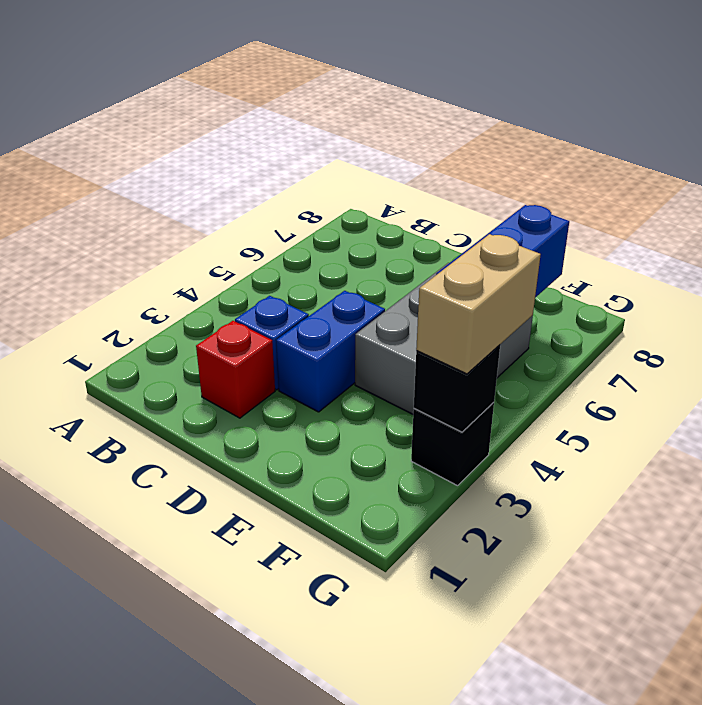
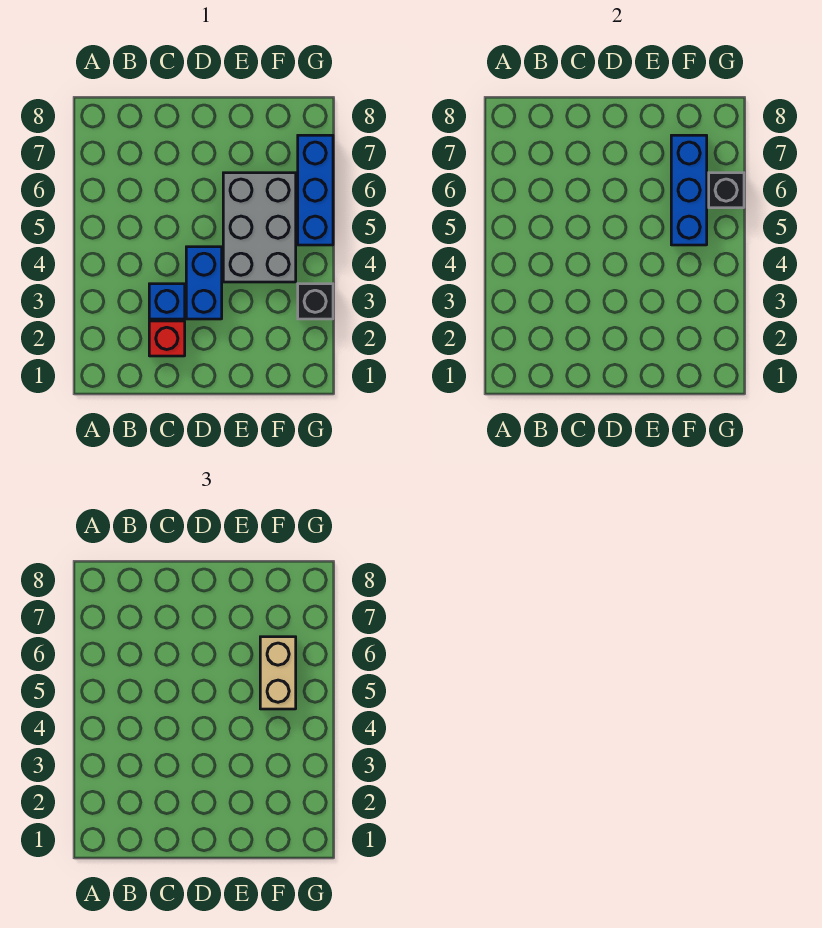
black 1x1 brick [414,345,500,432] -> black 1x1 brick moved to [709,173,744,208]
tan 1x2 brick [416,234,541,374] -> tan 1x2 brick moved to [260,637,296,709]
none -> blue 1x3 brick [298,135,333,245]

